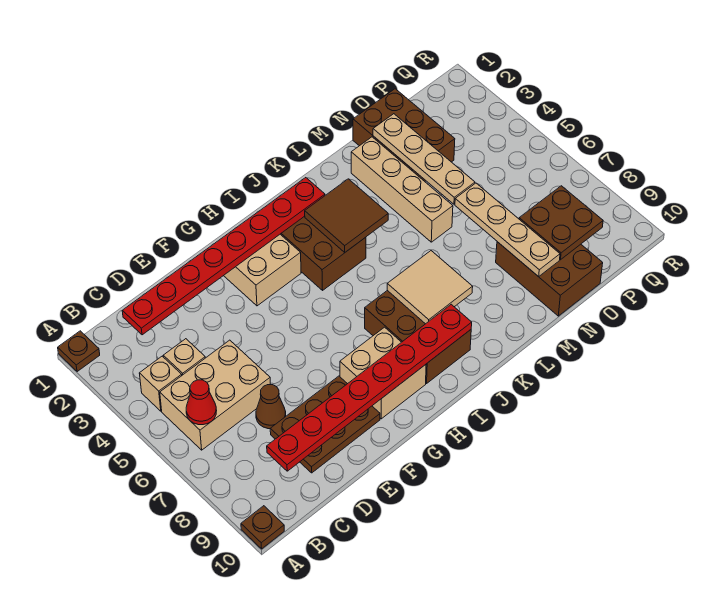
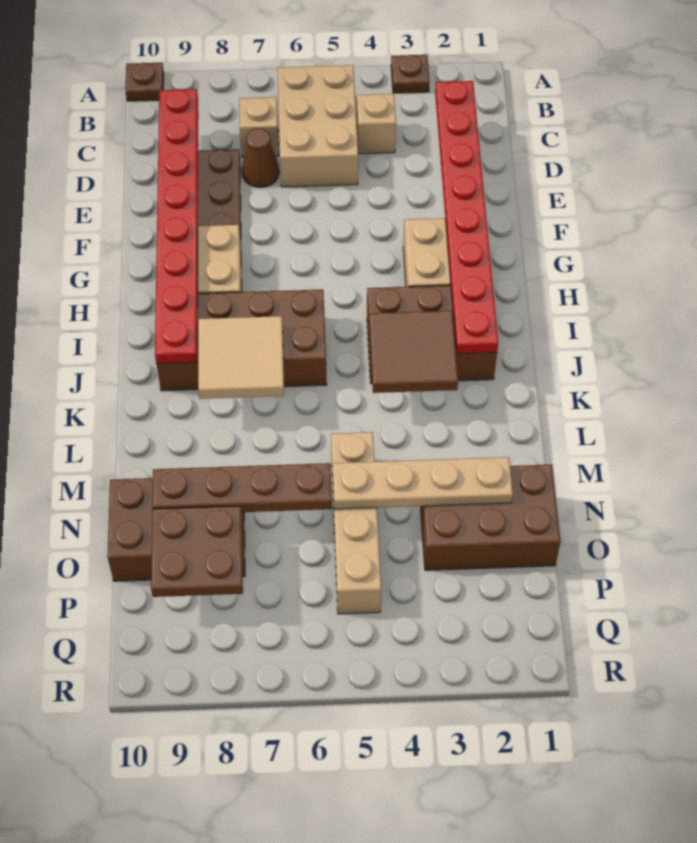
brown 1x1 plate [58,331,100,372] -> brown 1x1 plate moved to [391,55,430,93]
tan 1x1 brick [139,356,182,411] -> tan 1x1 brick moved to [239,97,279,157]
red 1x1 cone [186,380,217,425] -> none
brown 2x3 brick [365,290,471,383] -> brown 2x4 brick [157,290,327,391]
tan 1x4 brick [351,137,453,242] -> tan 1x4 brick turned to [331,432,381,614]
tan 1x4 plate [455,183,560,277] -> brown 1x4 plate [152,463,332,512]

